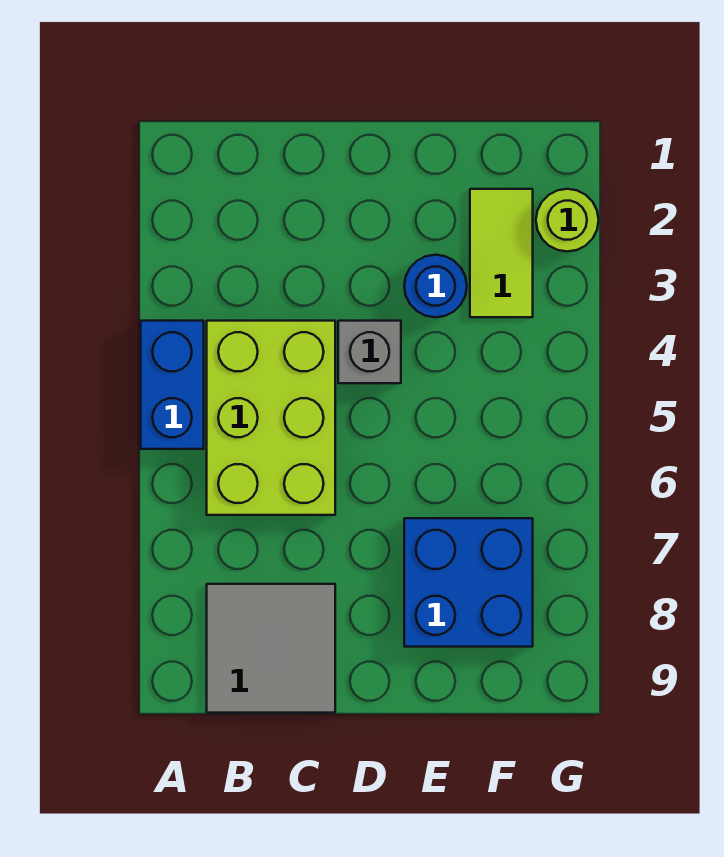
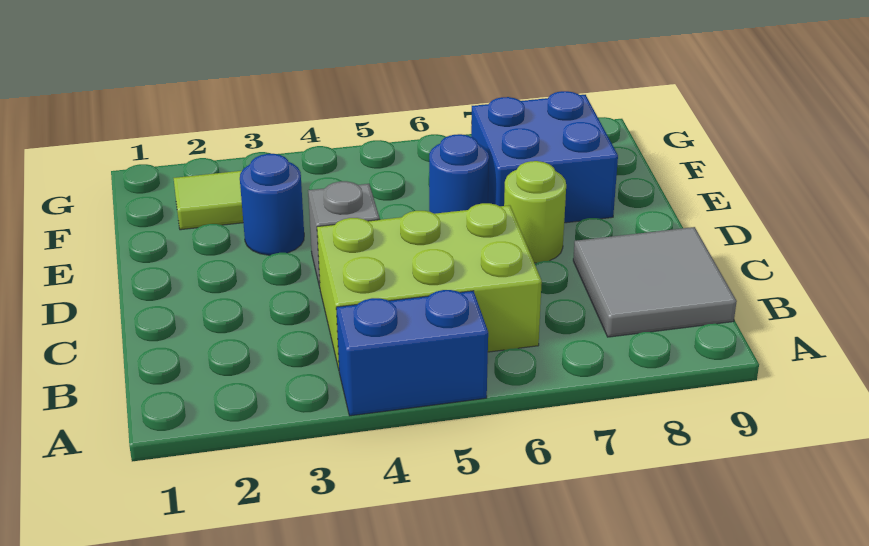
none -> blue 1x1 round brick [429,134,489,214]
lime 1x1 round brick [536,189,599,252] -> lime 1x1 round brick moved to [504,161,566,263]

